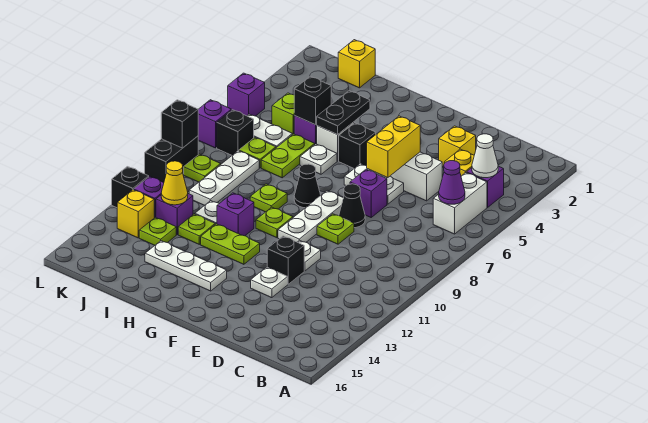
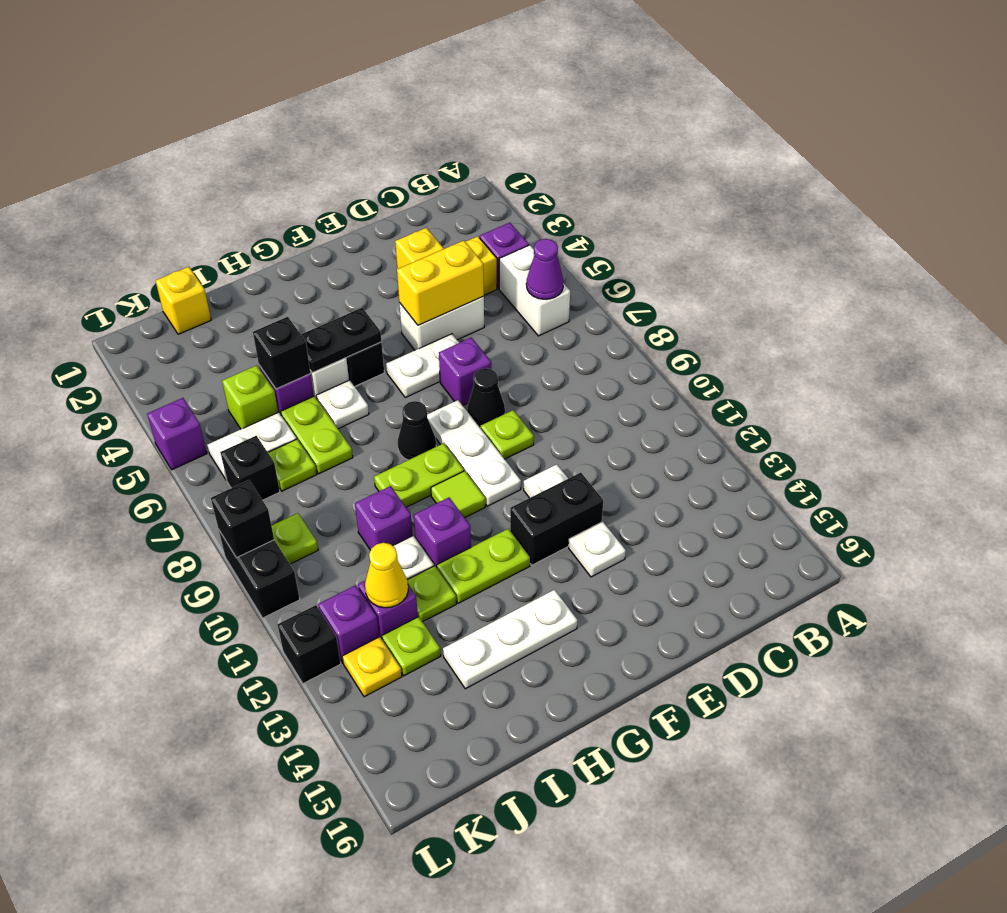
white 1x1 cone [472,134,498,178] -> none
yellow 1x2 brick [367,116,420,178] -> yellow 1x2 brick turned to [397,241,484,325]
black 1x1 brick [267,236,304,284] -> black 1x2 brick [510,473,603,565]
lime 1x1 plate [256,207,293,238] -> lime 1x1 tile [431,471,485,518]
black 1x2 plate [317,91,370,135] -> black 1x2 plate turned to [301,308,382,373]
lime 1x1 plate [250,184,287,212] -> lime 1x2 plate [374,443,464,507]
white 1x3 plate [189,151,259,205] -> none
yellow 1x1 brick [117,190,154,238] -> yellow 1x1 plate [342,637,402,697]
purple 1x1 brick [198,100,231,148] -> purple 1x1 brick moved to [355,486,413,550]

